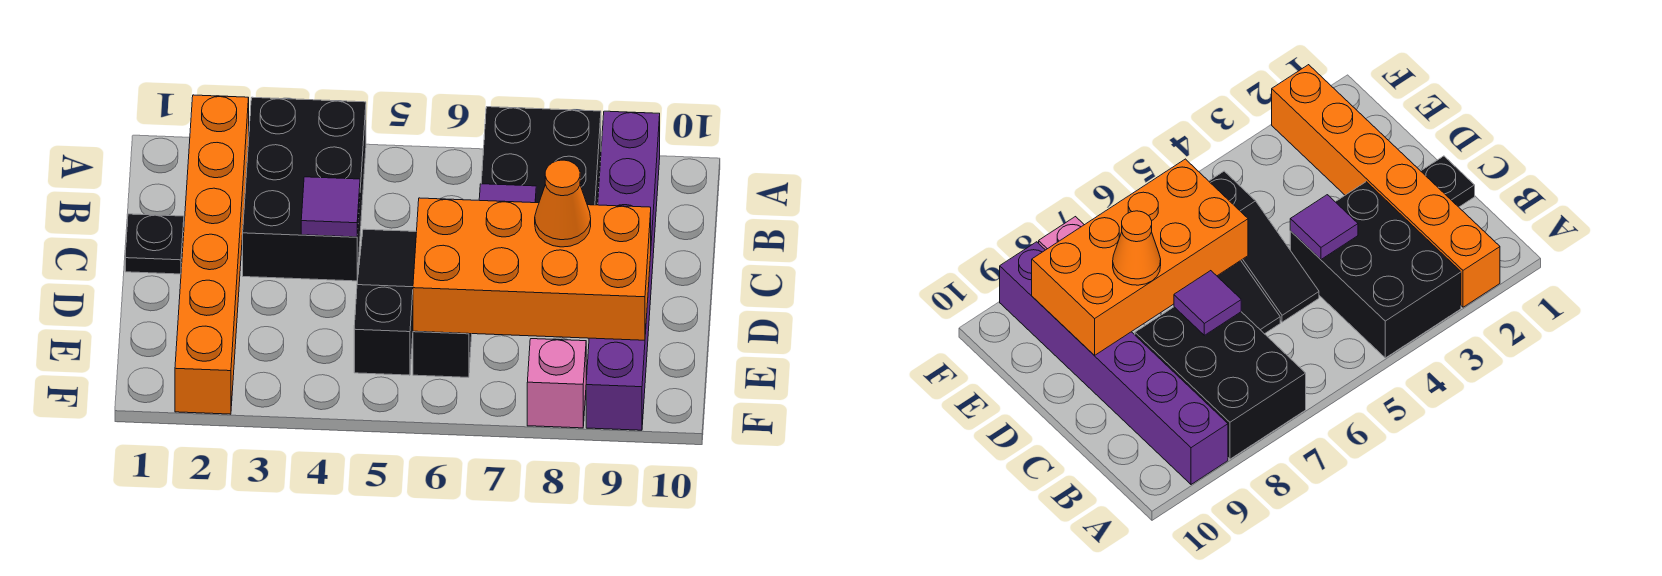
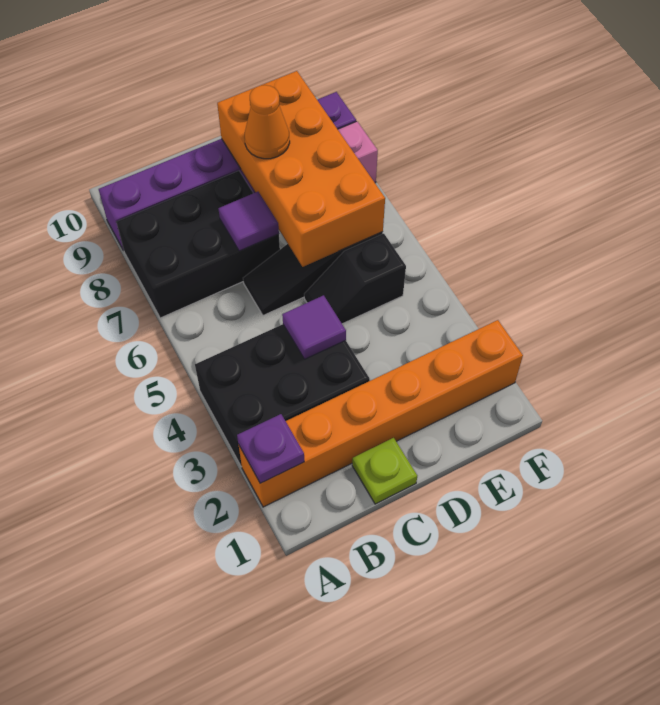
none -> purple 1x1 plate [237,414,304,483]
black 1x1 plate [125,214,184,274] -> lime 1x1 plate [352,438,417,504]
black 1x3 slope [354,229,417,375] -> black 1x2 slope [304,234,406,324]

